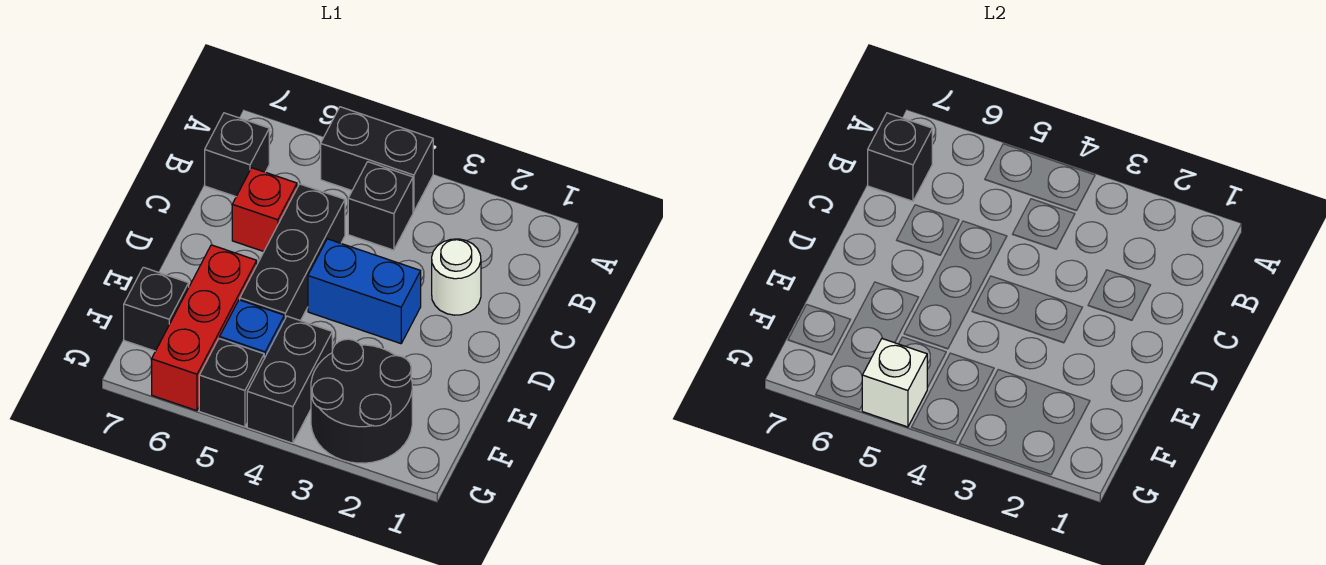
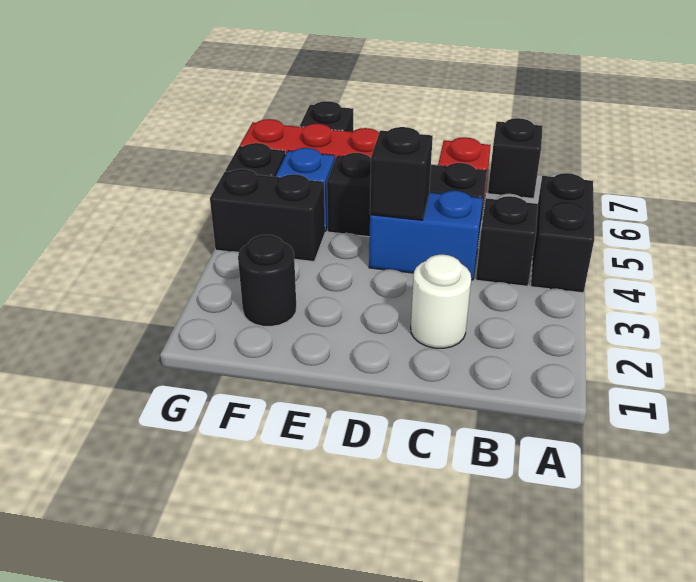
black 1x1 brick [868,113,932,201] -> black 1x1 brick moved to [370,127,433,220]
blue 1x2 brick [308,239,421,344] -> blue 1x2 brick turned to [369,191,483,280]
black 2x2 round brick [311,339,412,463] -> black 1x1 round brick [238,235,296,326]
white 1x1 brick [862,339,928,427] -> none

